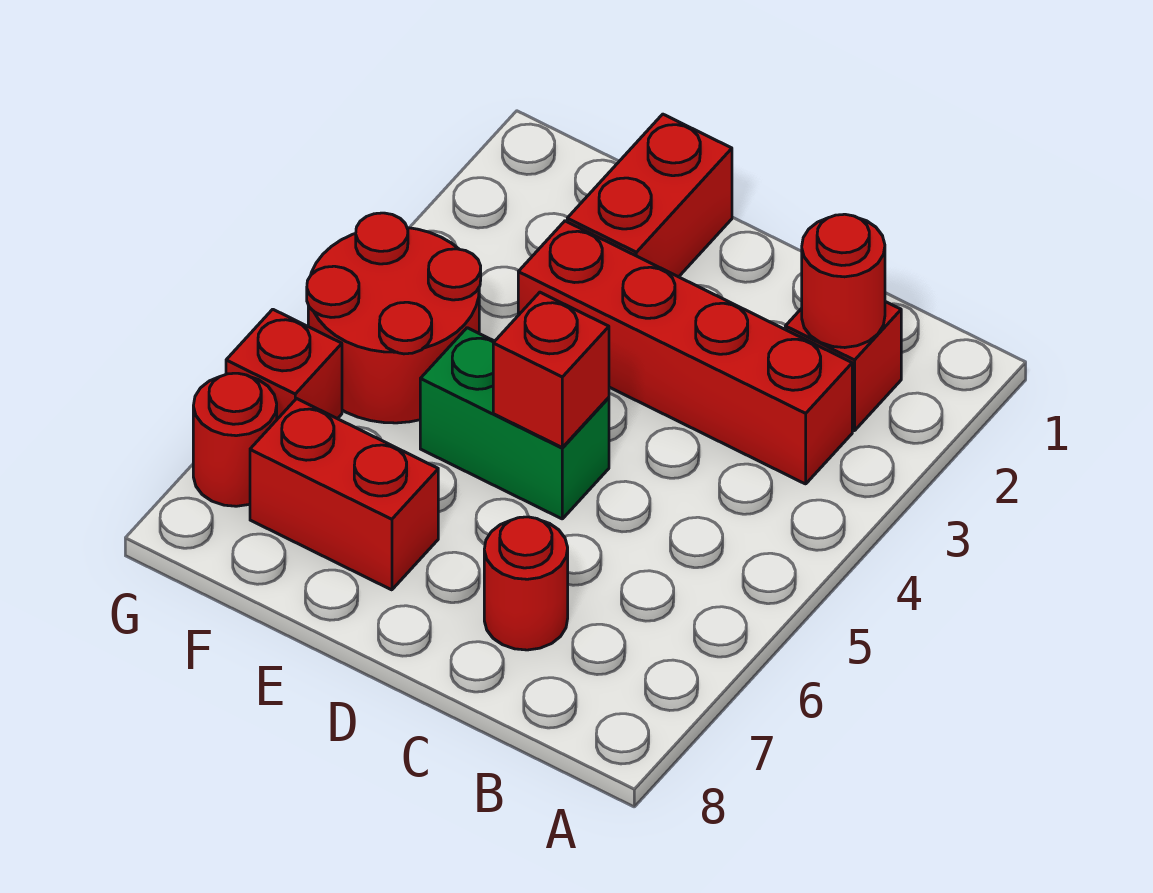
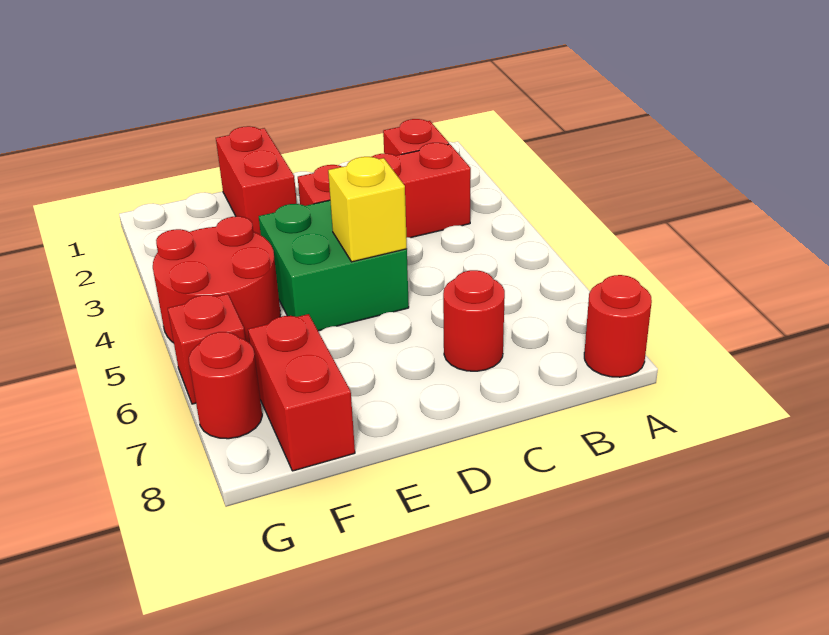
red 1x1 round brick [802,214,885,348] -> red 1x1 round brick moved to [584,275,652,377]
red 1x4 brick [518,221,852,484] -> red 1x3 brick [298,143,471,238]
green 1x2 brick [420,328,609,519] -> green 2x2 brick [259,200,409,331]
red 1x1 brick [493,292,609,447] -> yellow 1x1 brick [328,157,407,262]
red 1x2 brick [250,399,438,590] -> red 1x2 brick turned to [248,314,355,471]

